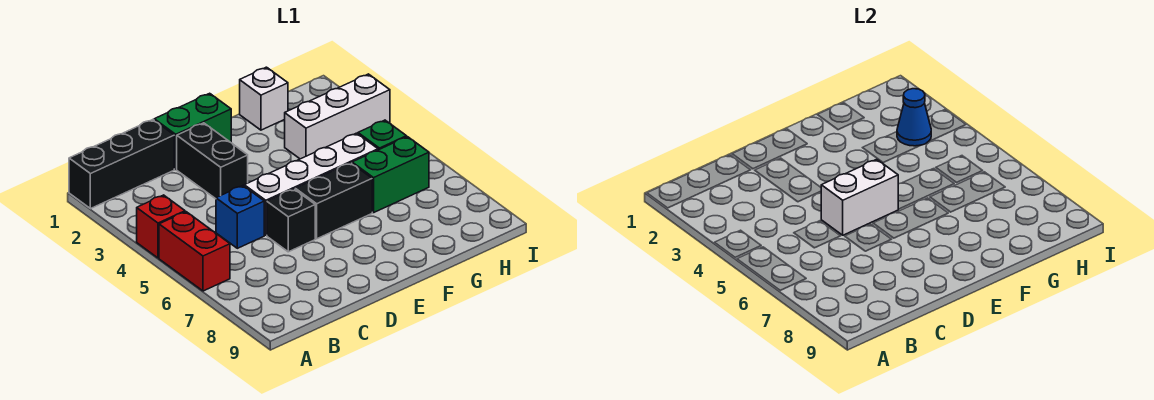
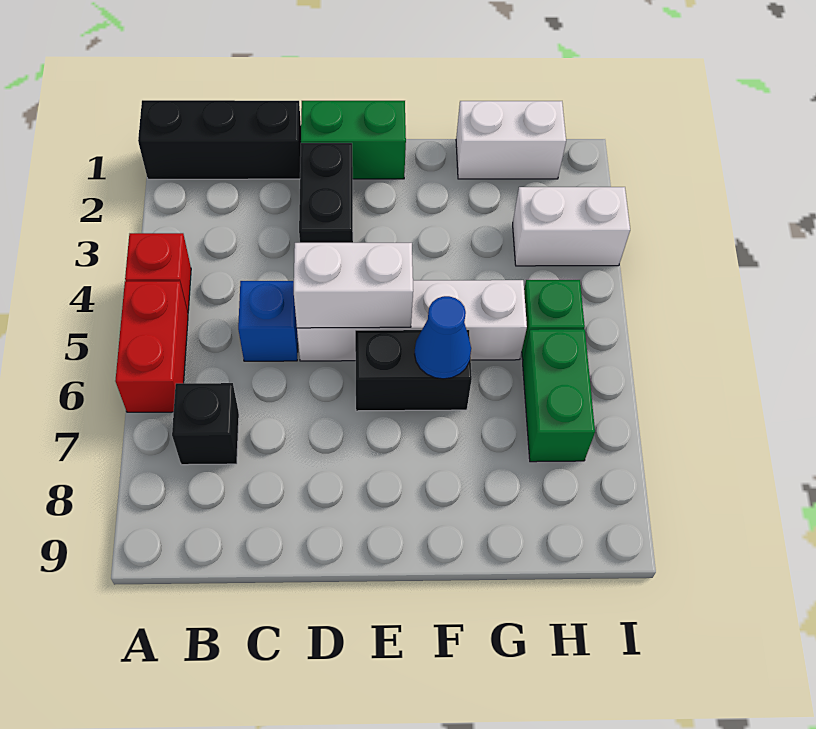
black 1x1 brick [267,189,315,252] -> black 1x1 brick moved to [172,383,239,465]
white 1x1 brick [240,67,288,130] -> white 1x2 brick [456,101,566,179]
white 1x3 brick [285,74,390,159] -> white 1x2 brick [513,187,630,266]
green 1x2 brick [352,137,429,213] -> green 1x2 brick turned to [523,329,595,462]
blue 1x1 cone [897,89,931,146] -> blue 1x1 cone moved to [415,296,471,379]

